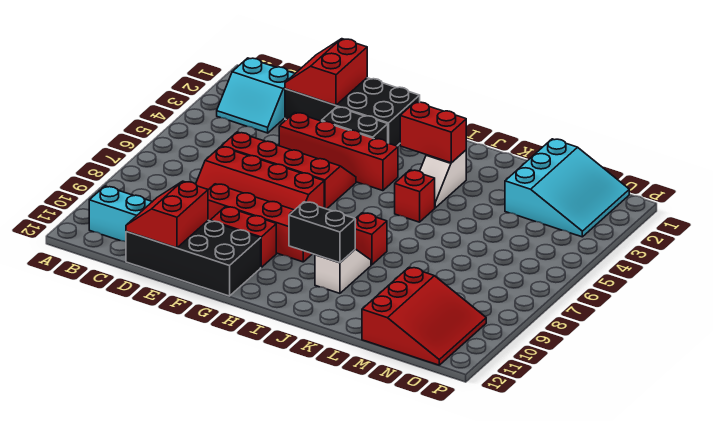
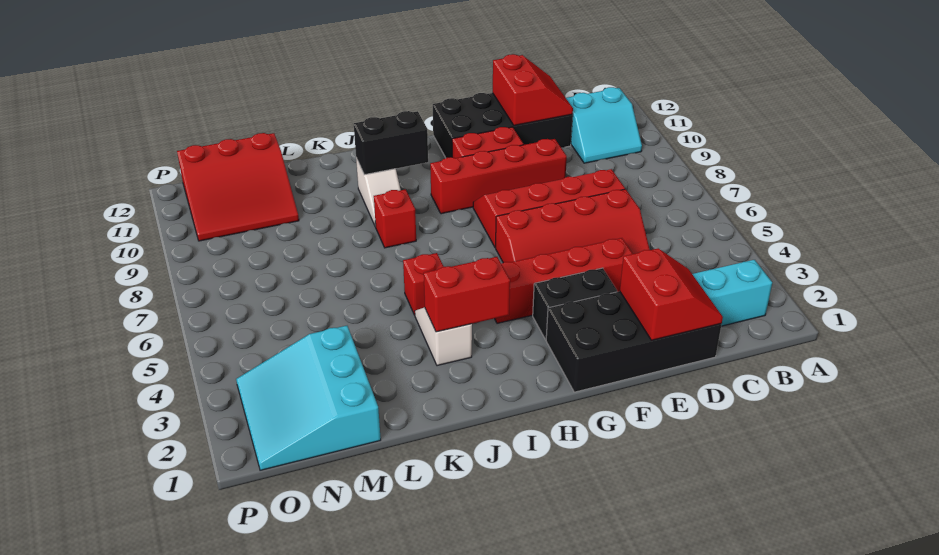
red 3x3 slope [362,267,486,365] -> red 3x3 slope turned to [177,133,299,241]

